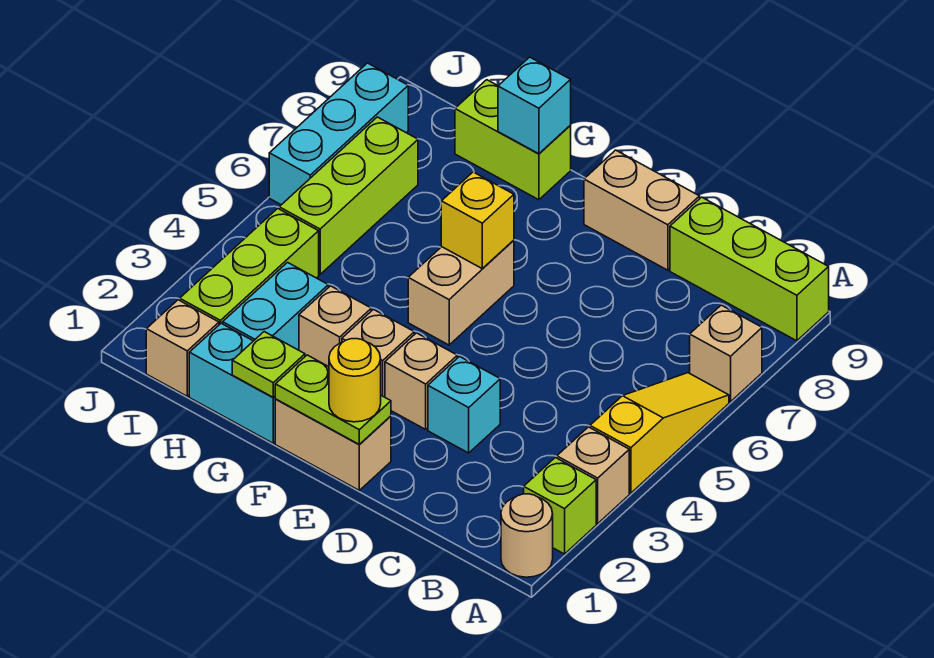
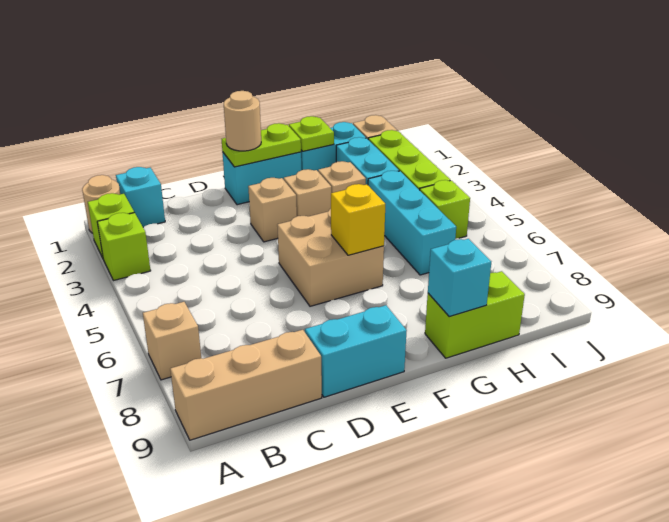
tan 1x1 brick [557,427,629,523] -> lime 1x1 brick [97,213,151,281]
yellow 1x3 slope [590,373,729,493] -> none
lime 1x3 brick [670,197,829,341] -> tan 1x3 brick [170,330,322,440]
cyan 1x1 brick [428,357,500,453] -> cyan 1x1 brick moved to [116,167,165,227]
tan 1x2 brick [584,150,700,270] -> cyan 1x2 brick [305,305,407,397]
tan 1x2 brick [275,399,391,490] -> cyan 1x2 brick [222,152,301,205]
yellow 1x1 round brick [329,339,381,422] -> tan 1x1 round brick [224,91,261,151]
tan 1x2 brick [408,240,514,345] -> tan 2x2 brick [277,209,384,306]
lime 1x3 brick [279,117,418,274] -> lime 1x1 brick [420,180,470,239]
cyan 1x3 brick [269,63,408,205] -> cyan 1x3 brick moved to [368,171,456,275]

